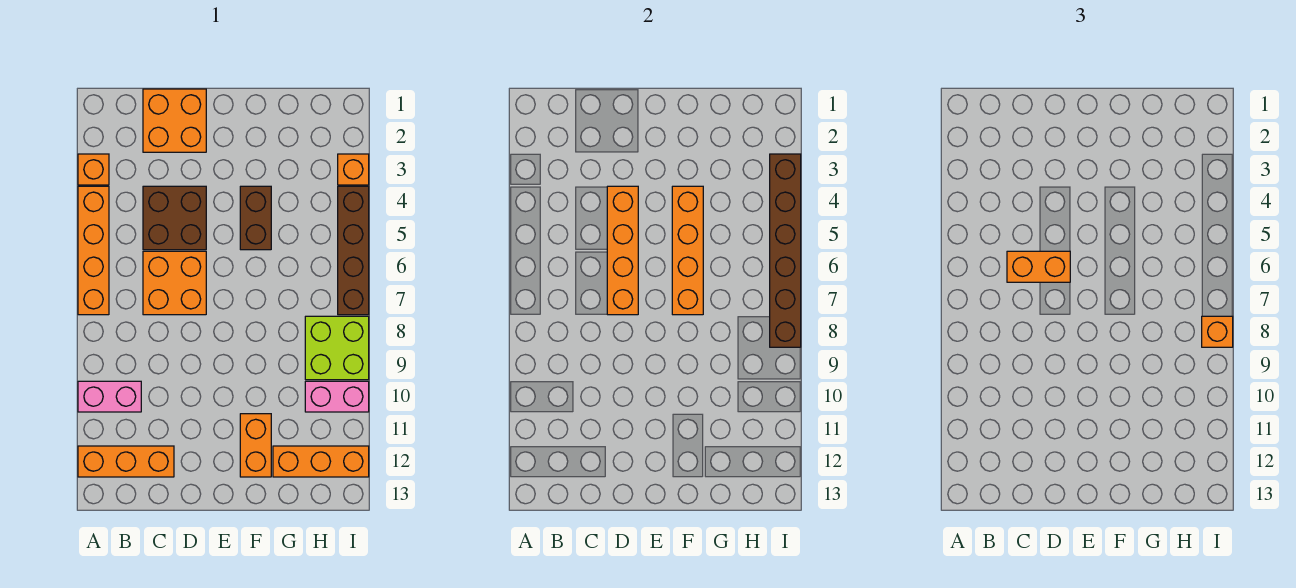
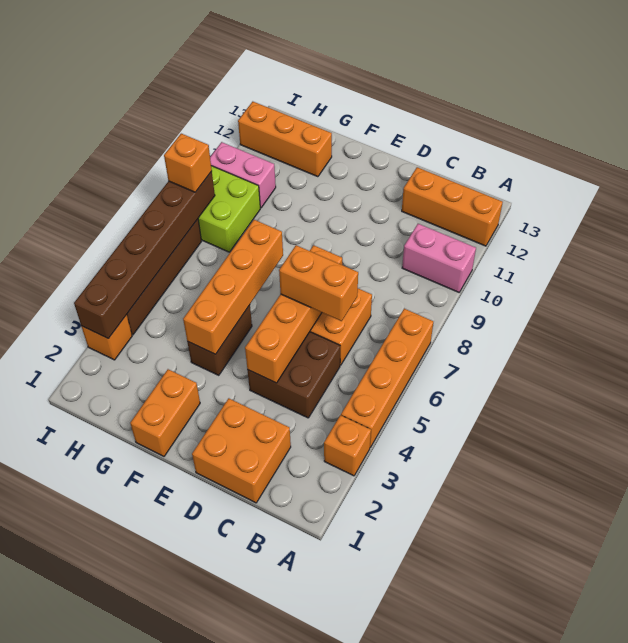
orange 1x2 brick [240,414,271,477] -> orange 1x2 brick moved to [130,369,200,456]

